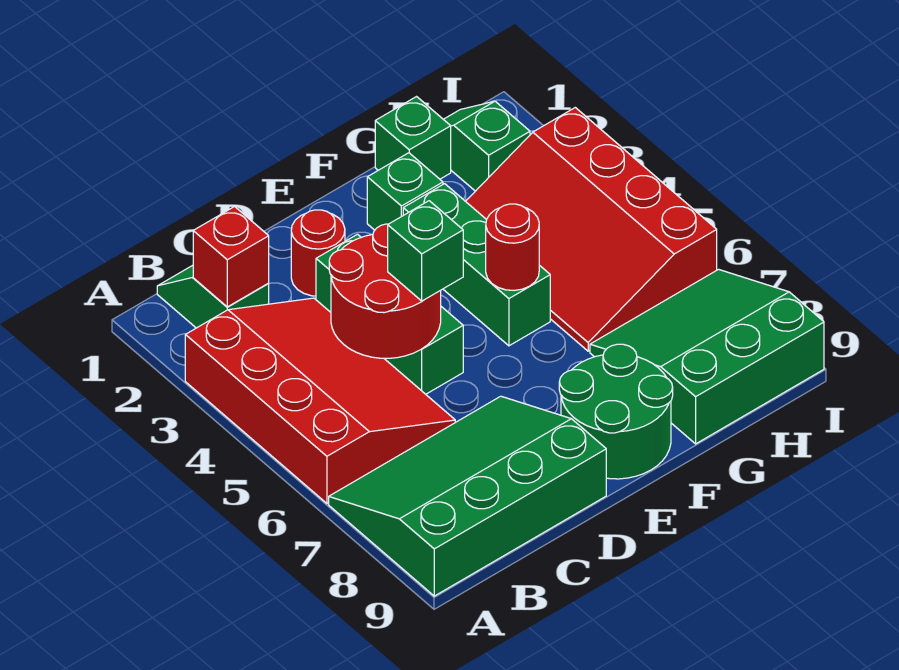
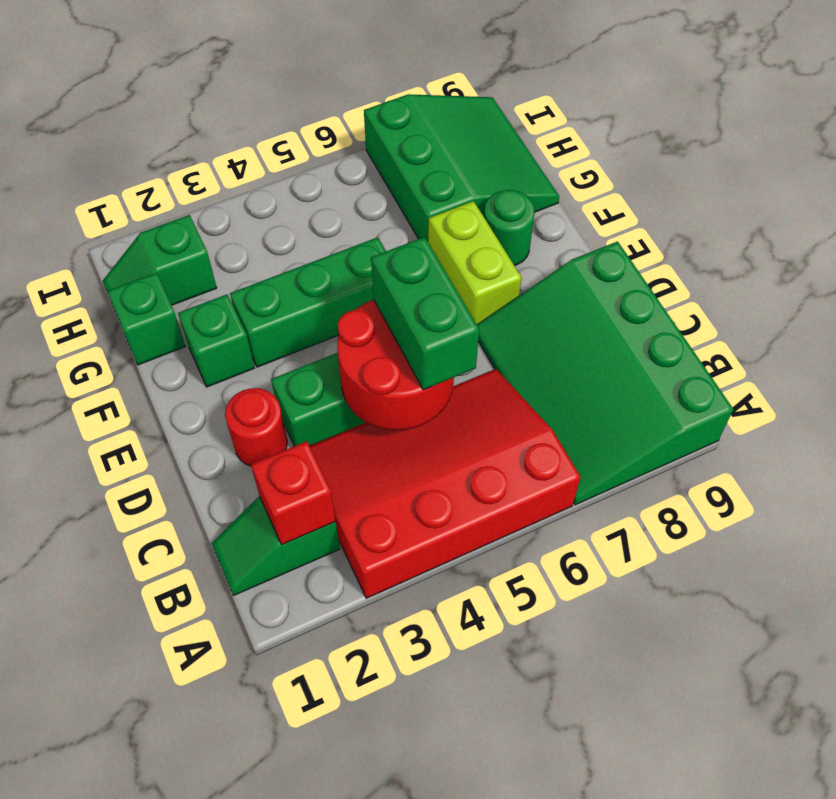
green 1x1 brick [388,201,463,301] -> green 1x2 brick [371,237,479,390]
none -> lime 1x2 brick [428,201,522,324]
green 2x2 round brick [559,344,673,479] -> green 1x1 round brick [484,190,535,266]
red 1x1 round brick [486,204,539,290] -> none
red 3x4 slope [466,108,717,351] -> none
green 3x3 slope [590,269,824,444] -> green 3x3 slope turned to [364,94,559,241]

